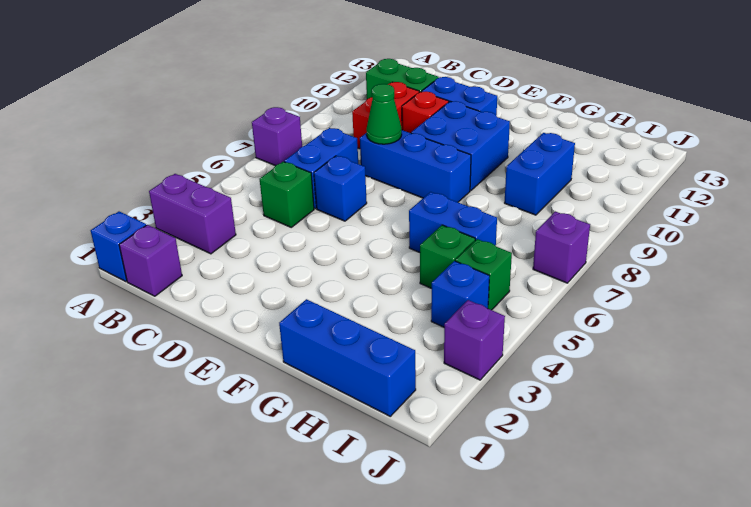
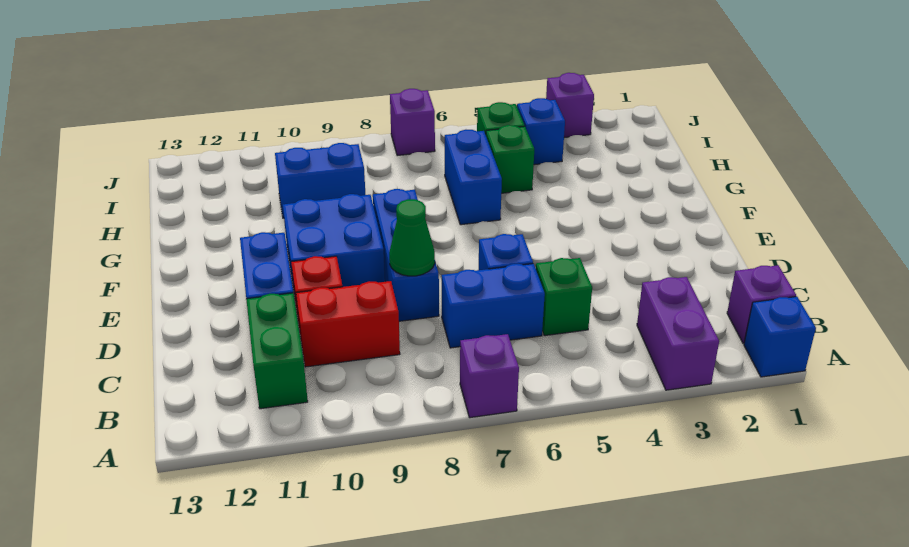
blue 1x3 brick [279,299,416,416] -> none

